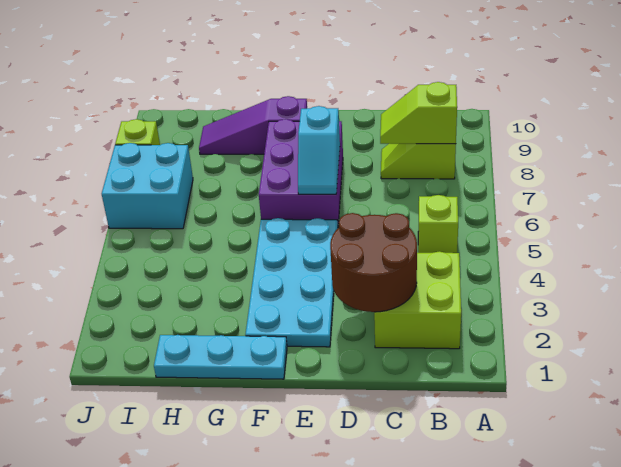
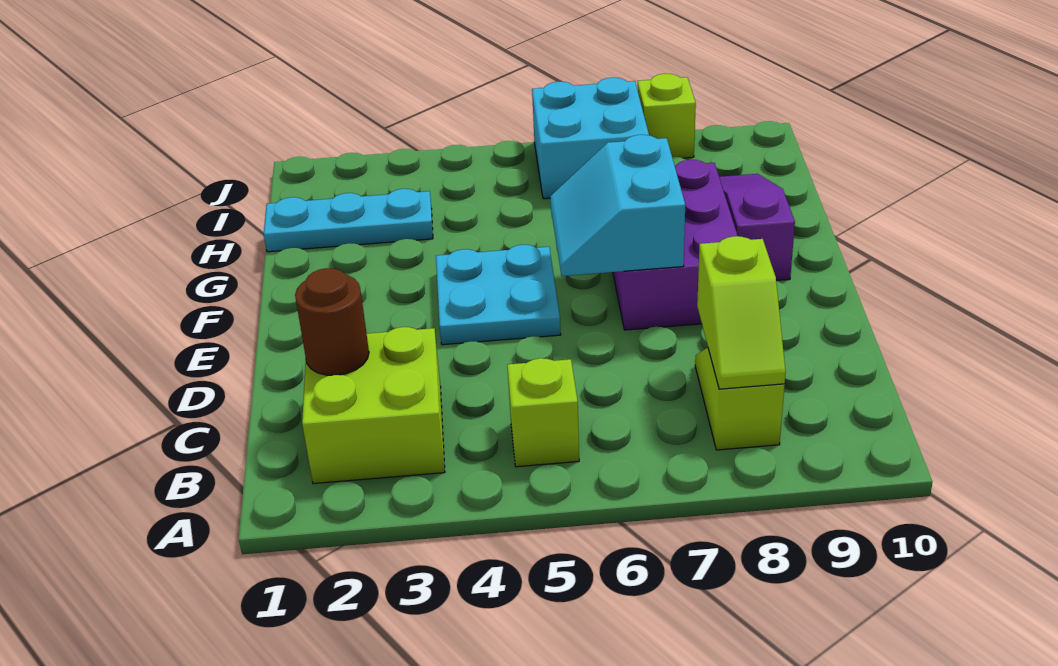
lime 1x2 slope [380,82,457,144] -> lime 1x2 slope turned to [697,236,786,389]
brown 2x2 round brick [330,213,417,312] -> brown 1x1 round brick [295,268,369,375]
cyan 2x4 plate [245,218,338,347] -> cyan 2x2 plate [436,245,561,345]
purple 2x3 brick [259,119,343,224] -> purple 2x3 brick turned to [613,160,738,330]
cyan 1x2 slope [298,106,340,194] -> cyan 2x2 slope [550,135,685,276]
cyan 1x3 plate [154,335,287,379] -> cyan 1x3 plate turned to [264,189,433,252]

